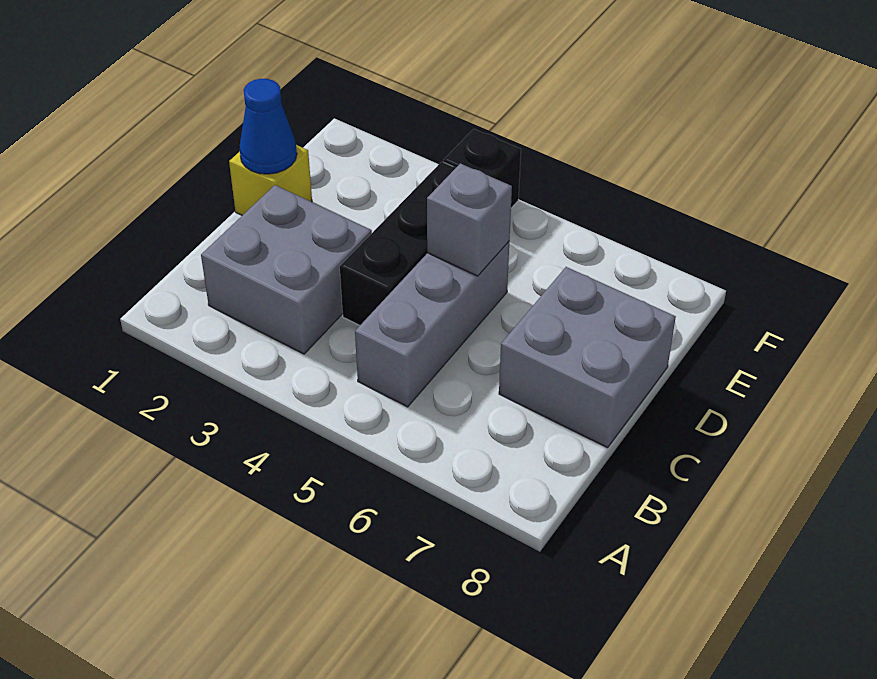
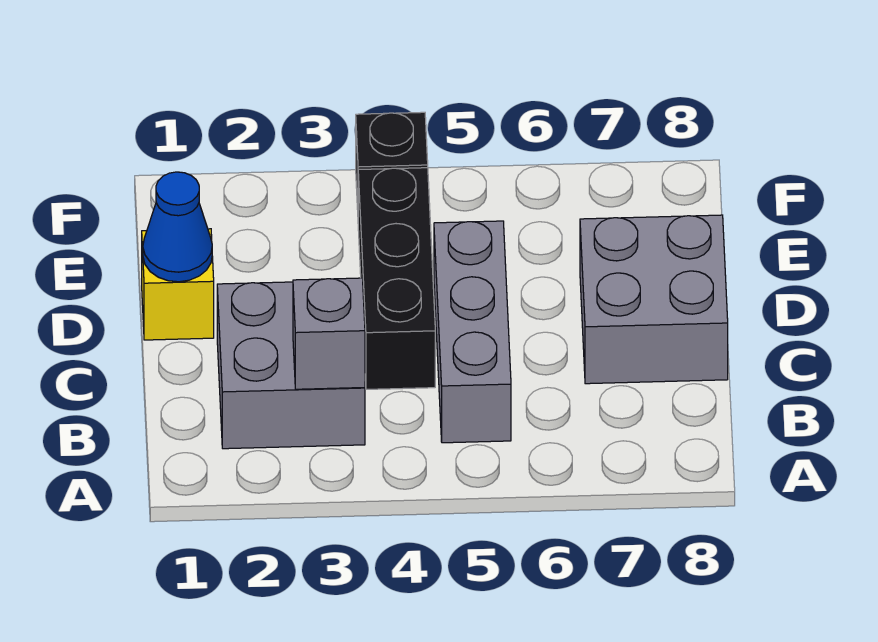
grey 1x1 brick [427,163,512,276] -> grey 1x1 brick moved to [293,278,365,389]

